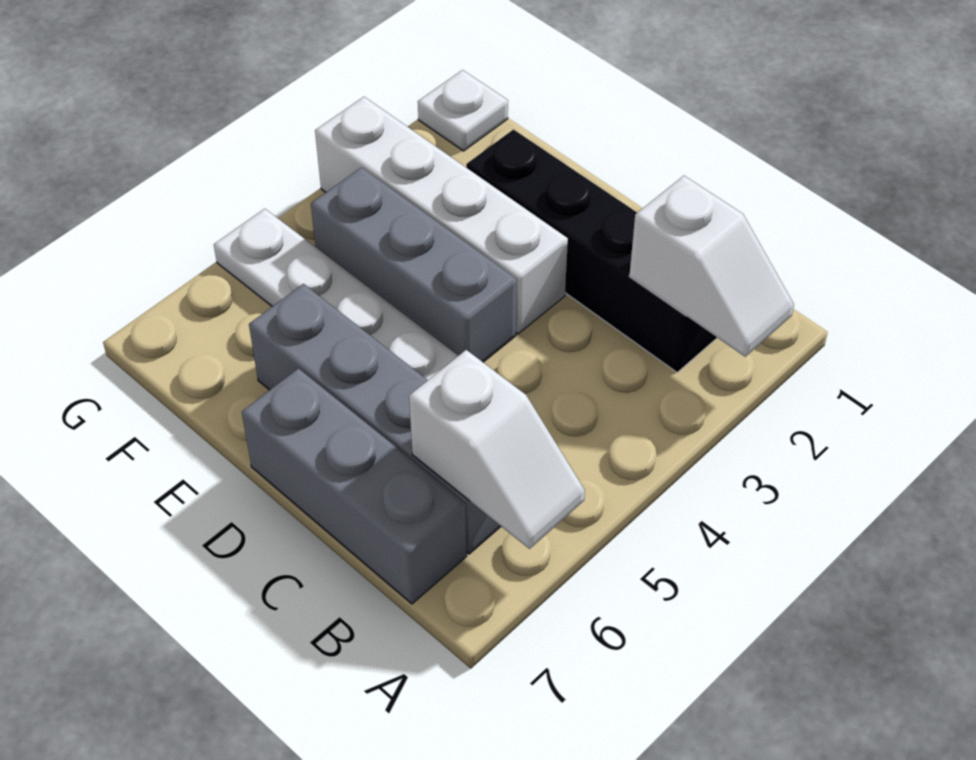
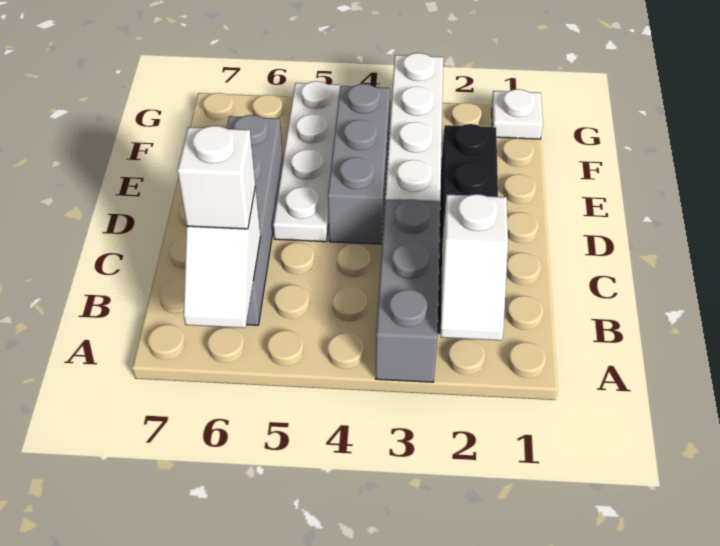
none -> white 1x1 brick [177,126,255,229]
grey 1x3 brick [242,368,467,604] -> grey 1x3 brick moved to [376,200,440,382]

